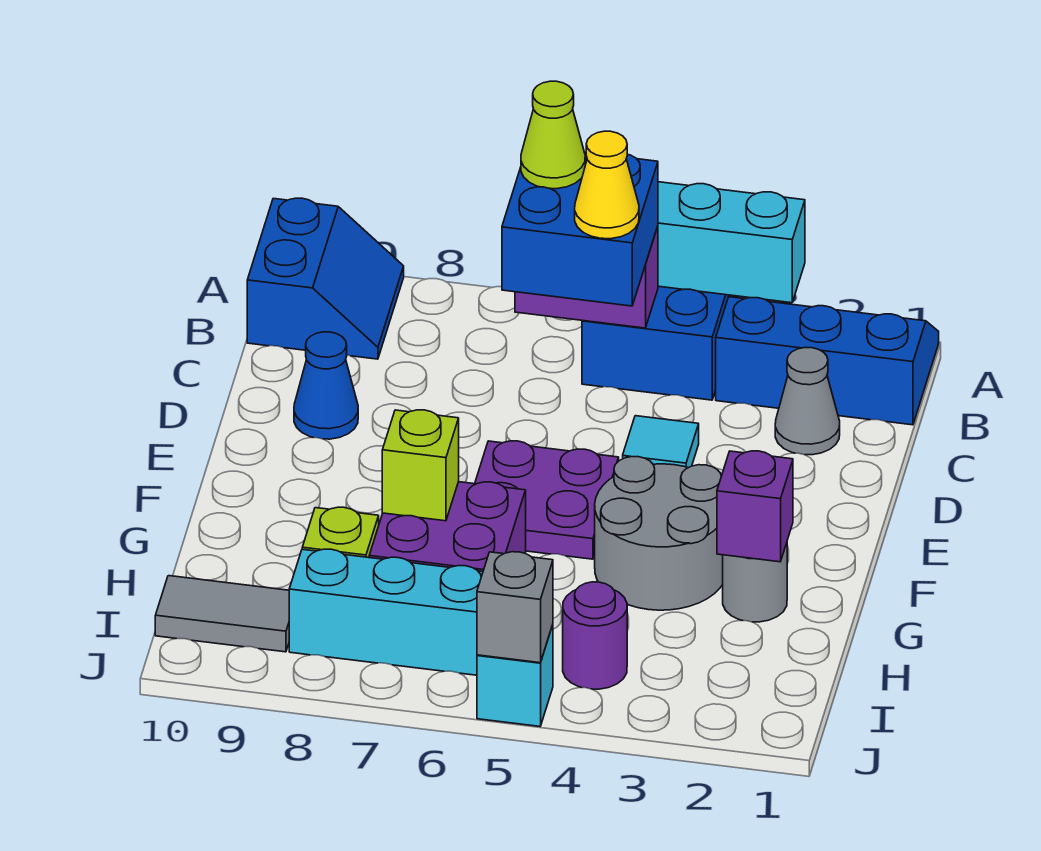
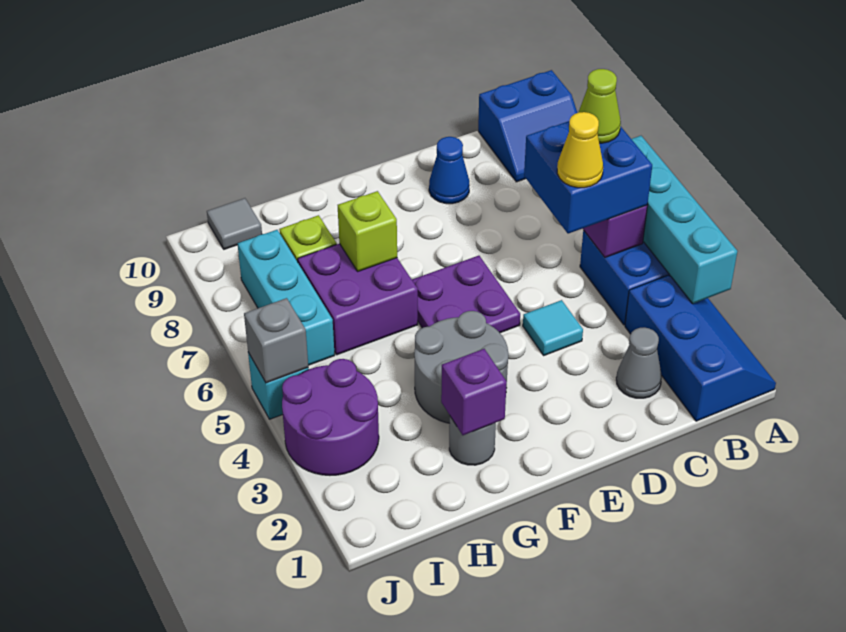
purple 1x1 round brick [563,582,627,689] -> purple 2x2 round brick [282,359,379,475]
grey 1x2 tile [155,576,289,652] -> grey 1x1 tile [207,198,262,249]

